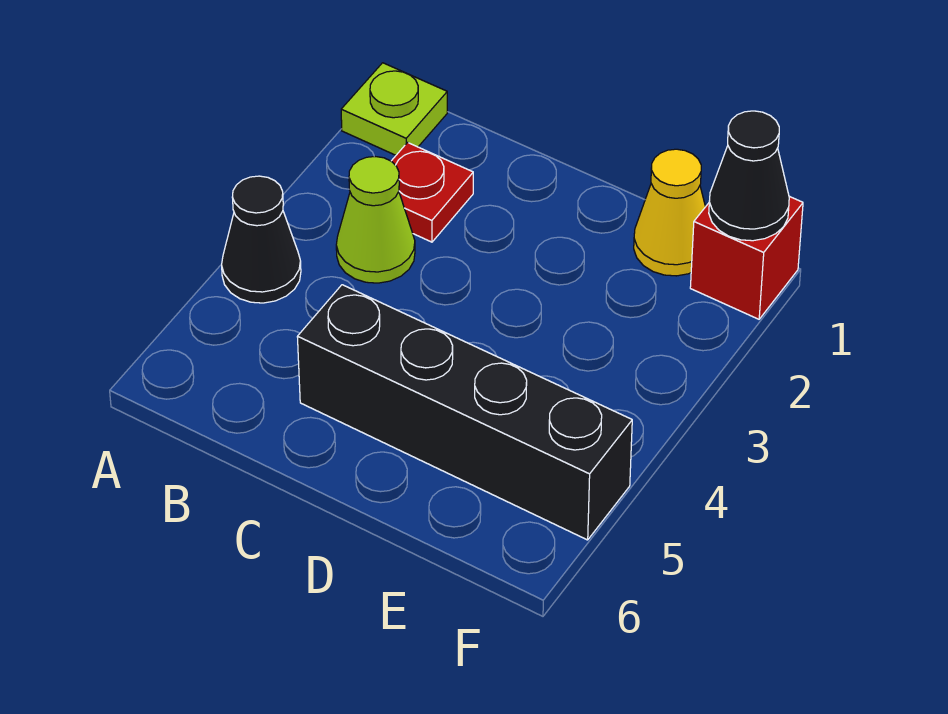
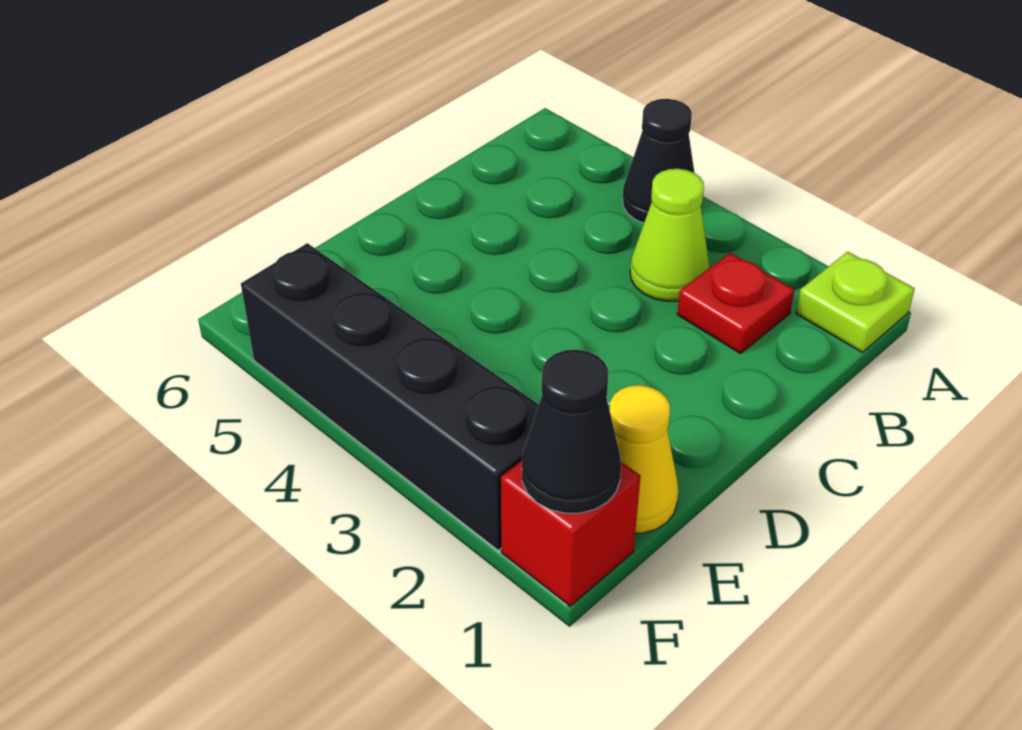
black 1x4 brick [297,285,632,540] -> black 1x4 brick turned to [241,243,539,550]

